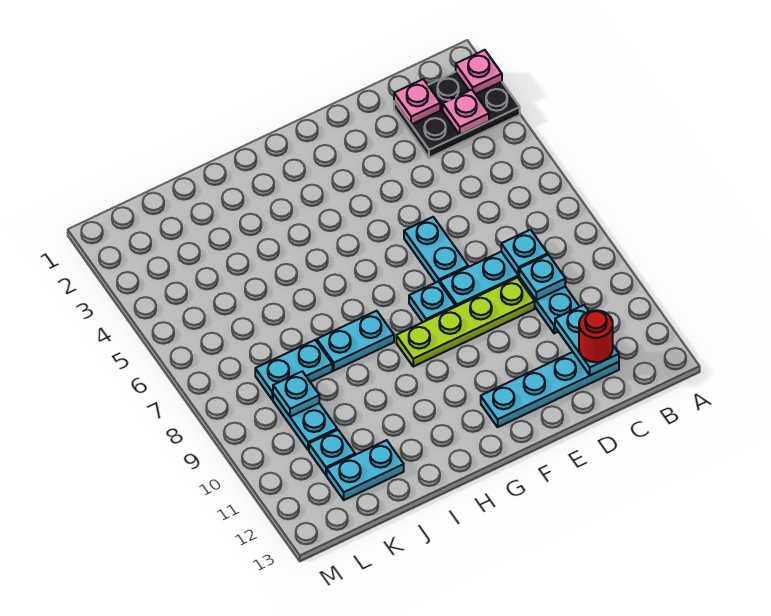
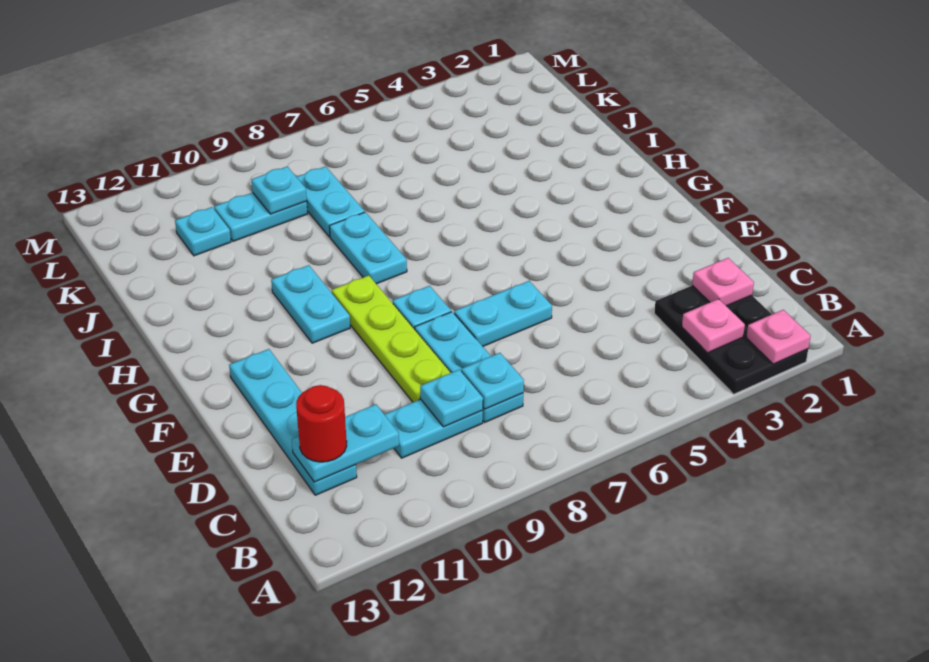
cyan 1x2 plate [327,440,404,500] -> cyan 1x2 plate moved to [271,265,350,343]

